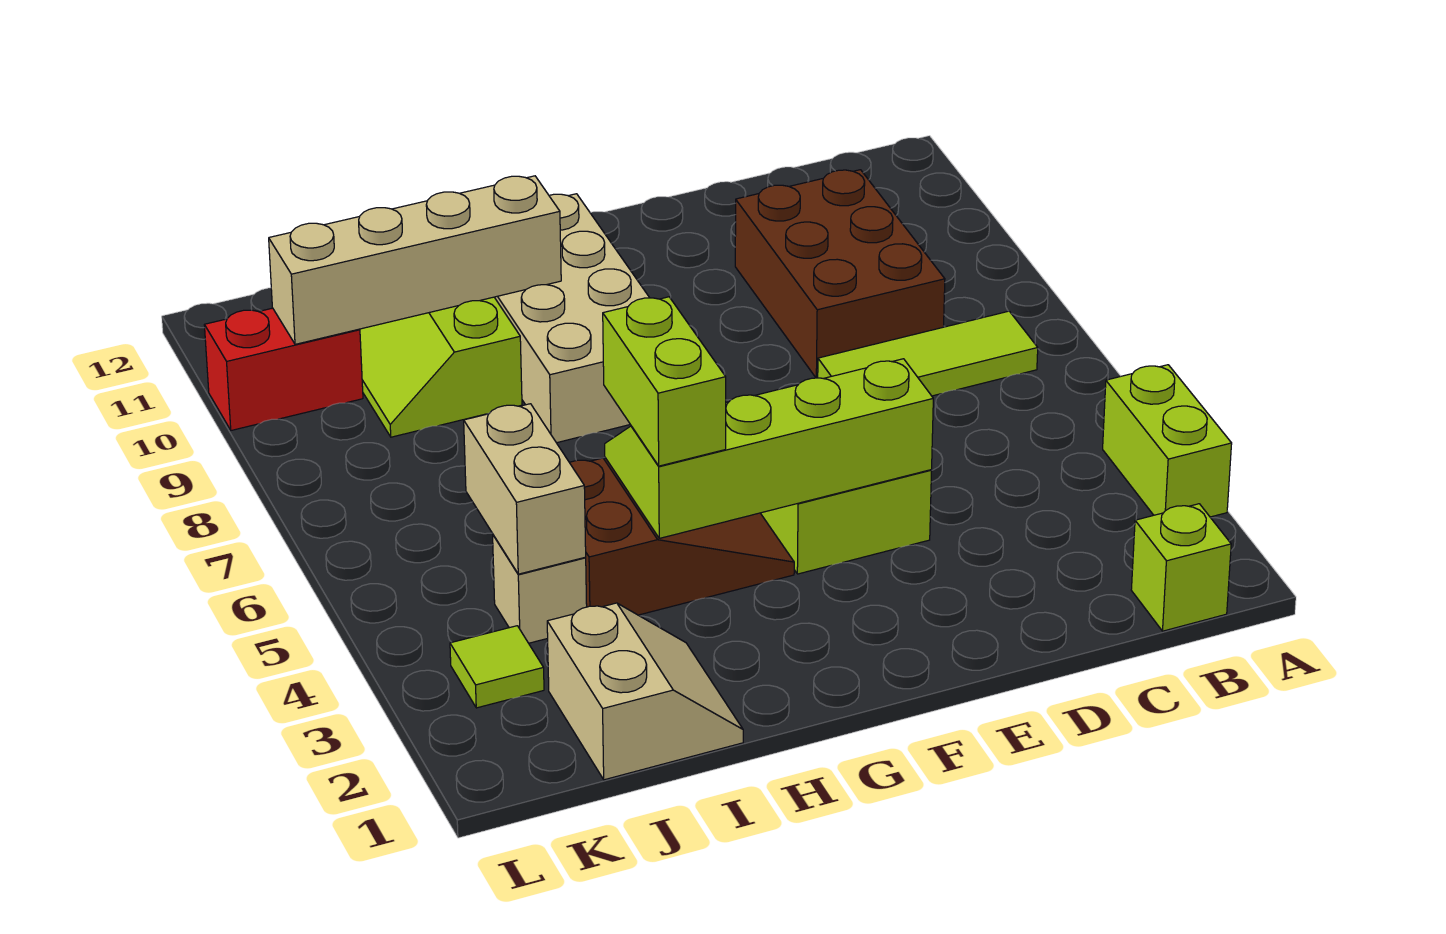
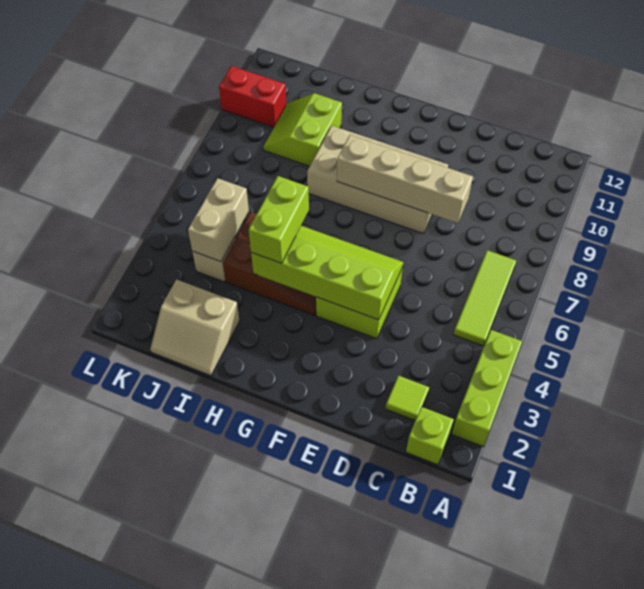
lime 1x2 brick [1103,365,1232,517] -> lime 1x3 brick [452,330,522,447]
lime 1x3 tile [818,311,1038,396] -> lime 1x3 tile turned to [454,250,516,346]
brown 2x3 brick [735,170,945,378] -> none
tan 2x4 brick [495,194,649,443] -> tan 2x4 brick turned to [307,126,448,233]
tan 1x4 brick [269,176,561,344] -> tan 1x4 brick moved to [337,135,473,223]
tan 2x2 slope [547,603,743,780] -> tan 2x2 slope turned to [150,279,240,376]
lime 1x1 tile [450,626,544,708] -> lime 1x1 tile moved to [386,376,429,420]

